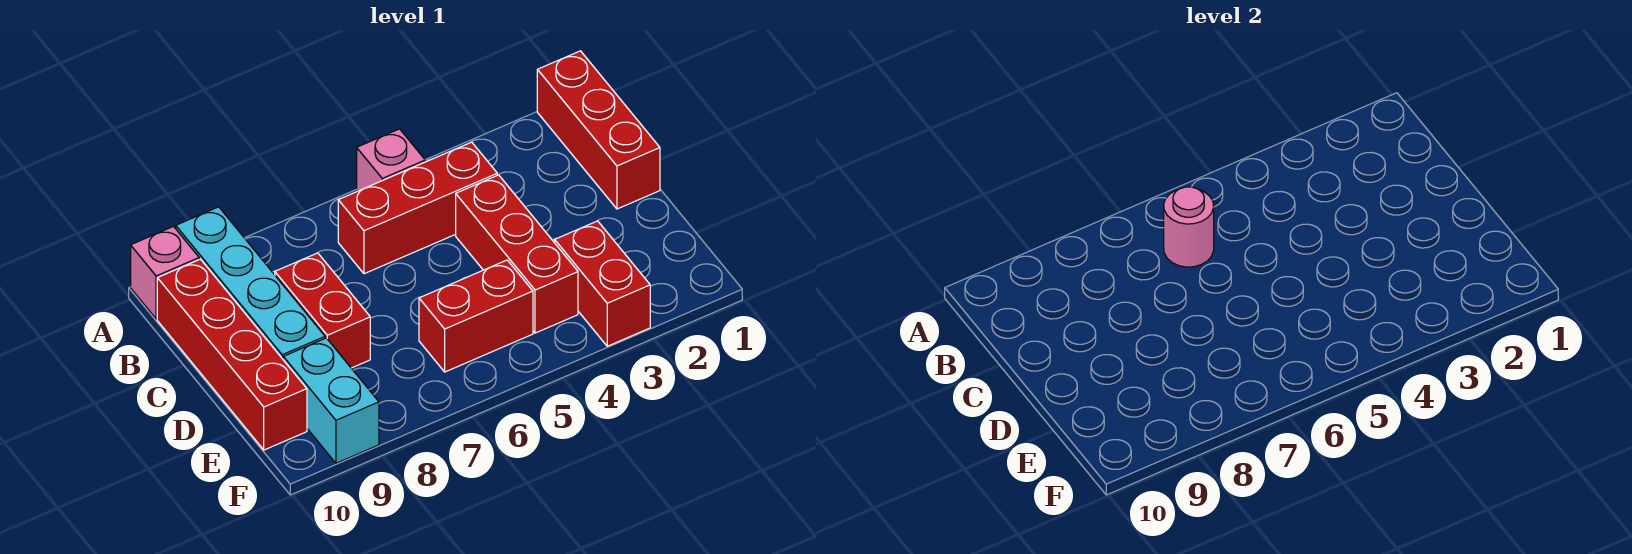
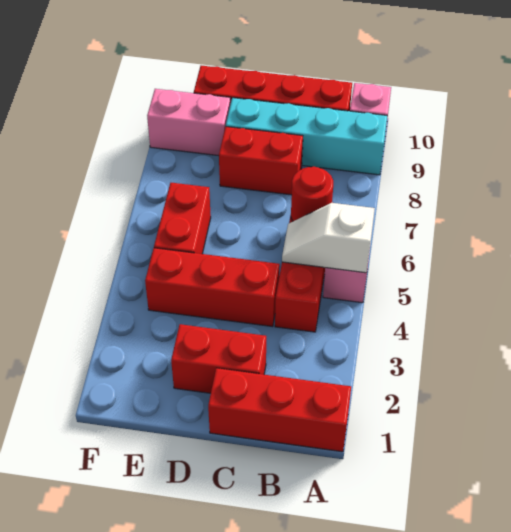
none -> white 1x2 slope [282,203,375,273]
pink 1x1 round brick [1164,187,1214,267] -> red 1x1 round brick [291,167,333,221]
red 1x2 brick [555,221,650,346] -> red 1x2 brick moved to [171,324,266,393]
cyan 1x2 brick [283,338,379,463] -> pink 1x2 brick [147,89,230,156]

